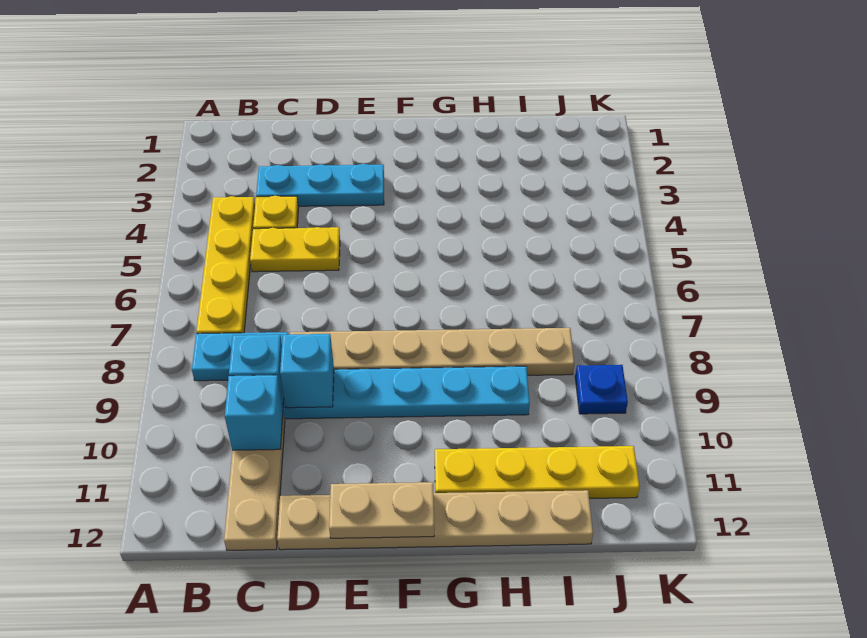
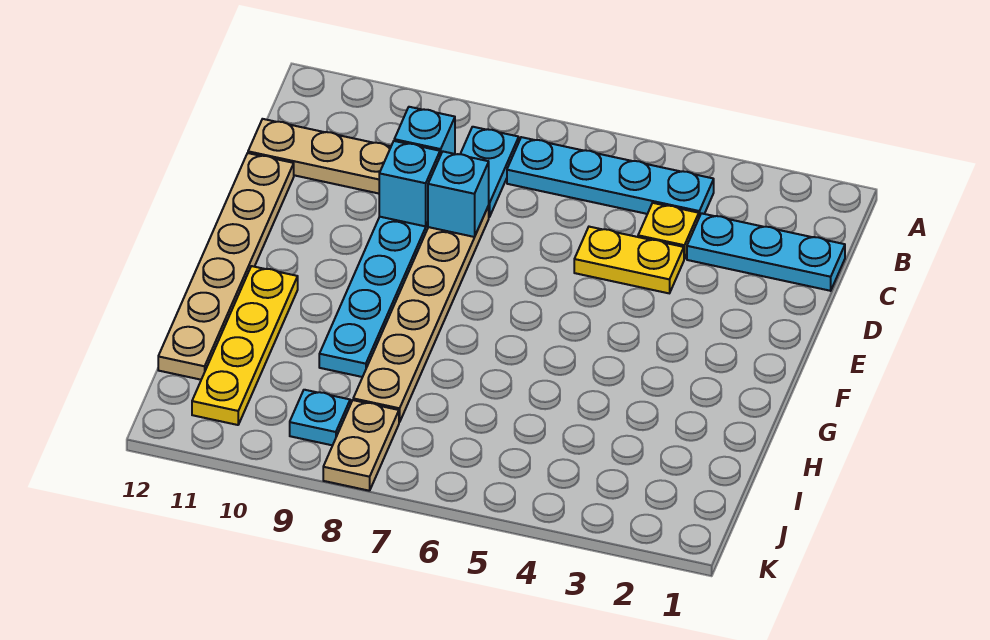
yellow 1x4 plate [196,196,255,334] -> cyan 1x4 plate [507,137,714,217]
cyan 1x3 plate [256,164,384,206] -> cyan 1x3 plate turned to [687,213,845,291]
yellow 1x2 plate [250,227,340,272] -> yellow 1x2 plate turned to [574,227,684,293]
cyan 1x1 brick [225,375,283,450] -> cyan 1x1 brick moved to [428,151,489,237]
tan 1x2 plate [329,482,434,538] -> tan 1x2 plate moved to [323,400,399,491]
blue 1x1 plate [575,365,628,414] -> cyan 1x1 plate [290,390,350,445]

